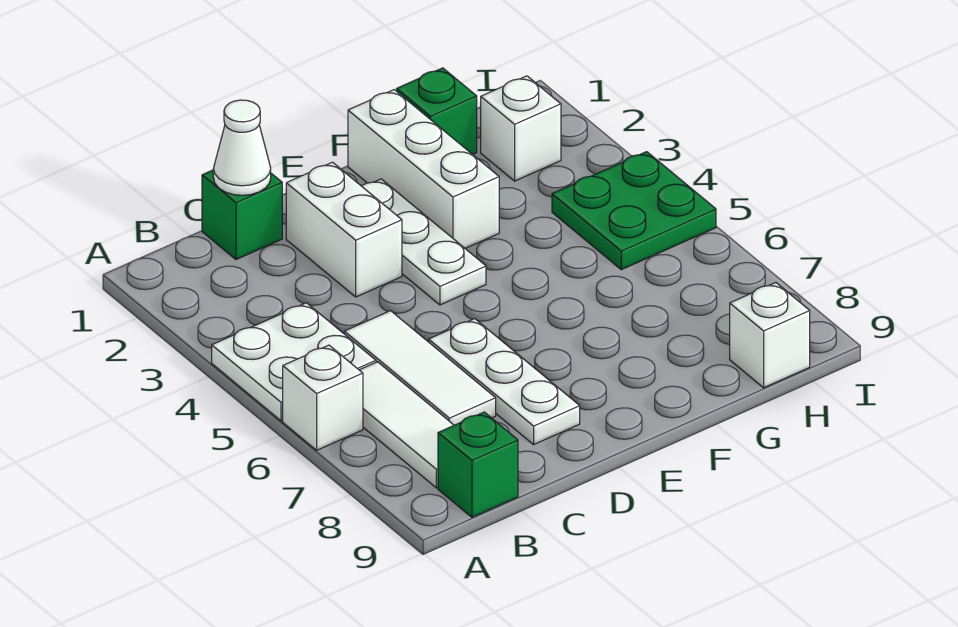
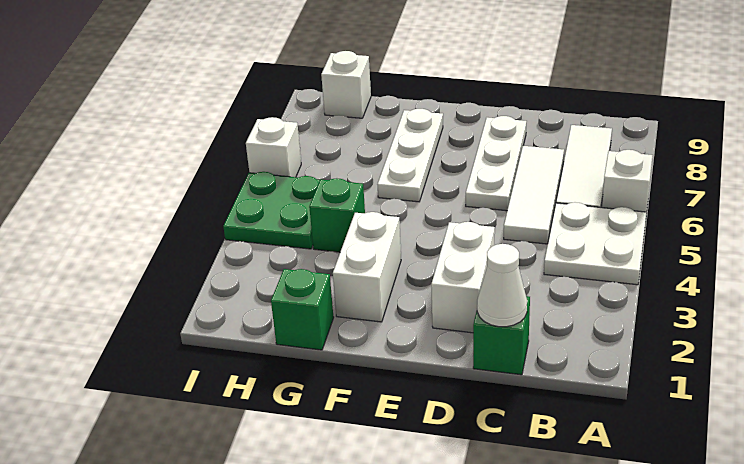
green 1x1 brick [438,412,518,517] -> green 1x1 brick moved to [309,178,365,252]
white 1x3 plate [362,179,486,305] -> white 1x3 plate moved to [377,109,443,202]
white 1x3 brick [348,90,499,248] -> white 1x2 brick [333,212,401,322]
white 1x1 brick [481,76,561,181] -> white 1x1 brick moved to [246,117,301,177]

